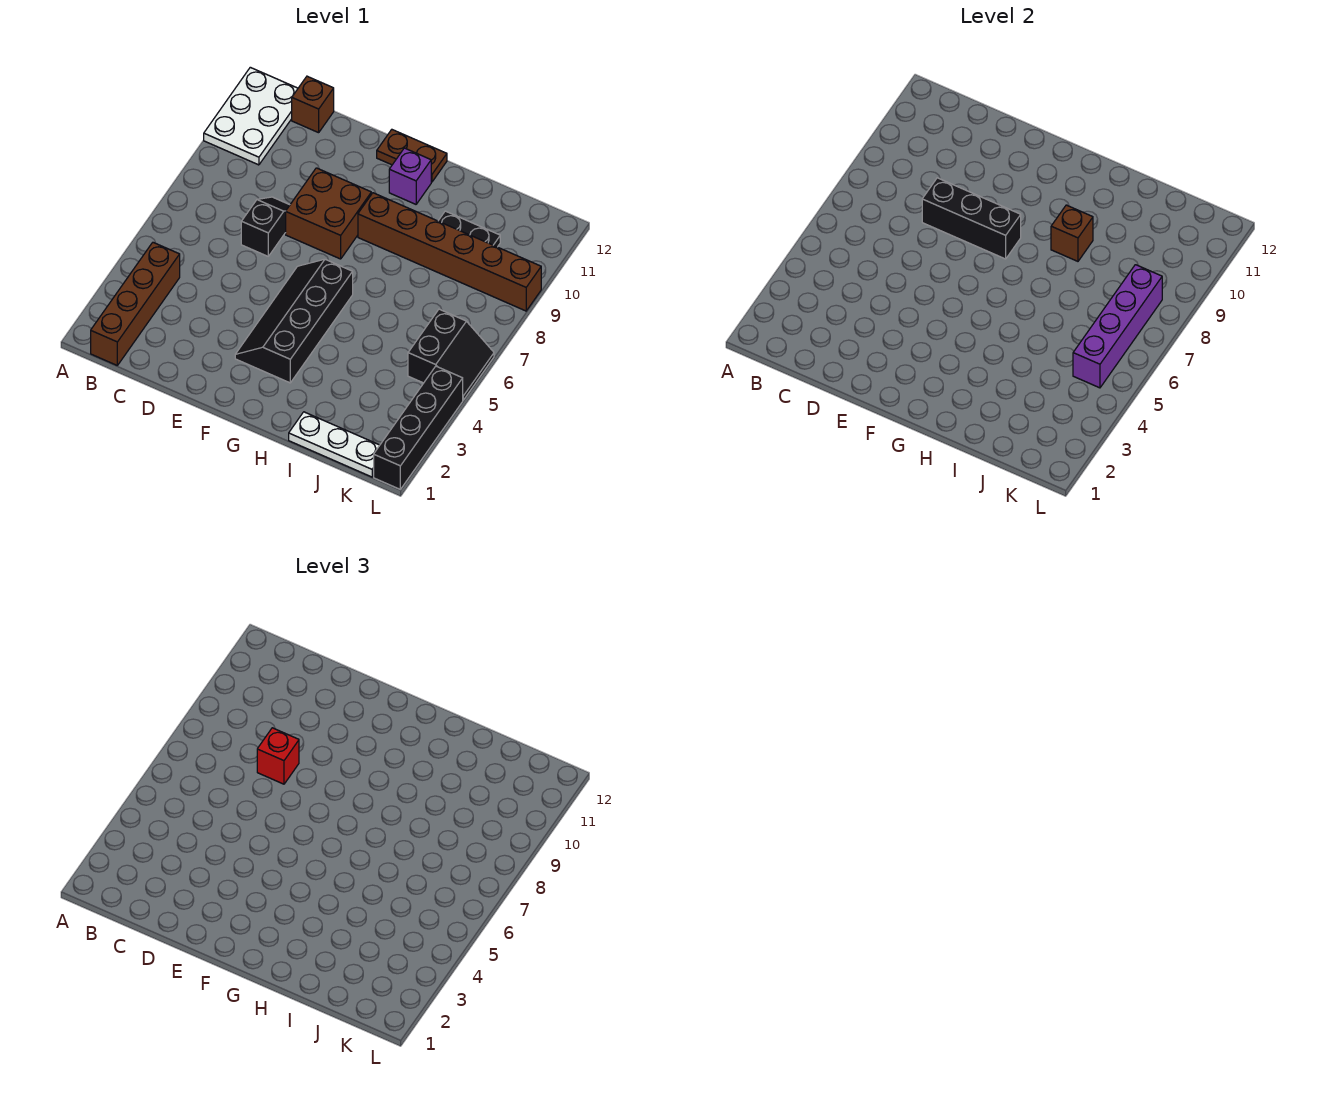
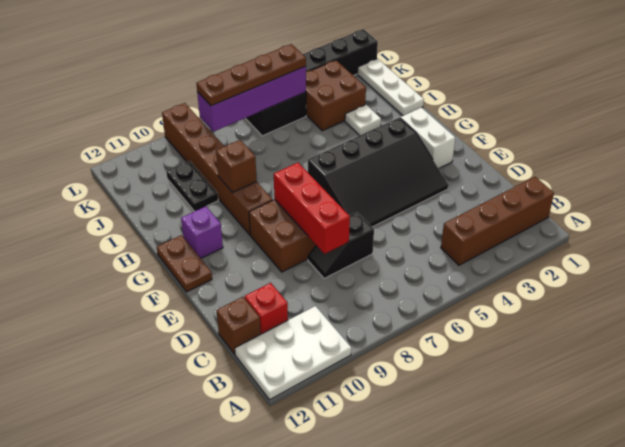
black 1x3 brick [922,178,1021,259] -> red 1x3 brick [274,163,350,254]
red 1x1 brick [257,728,299,784] -> red 1x1 brick moved to [245,283,288,334]
none -> white 1x2 brick [400,107,455,168]
black 2x4 slope [235,259,353,383] -> black 3x4 slope [308,118,449,227]
none -> white 1x1 plate [345,105,381,136]
none -> brown 2x2 brick [306,60,366,131]
none -> brown 1x4 plate [196,44,306,106]

